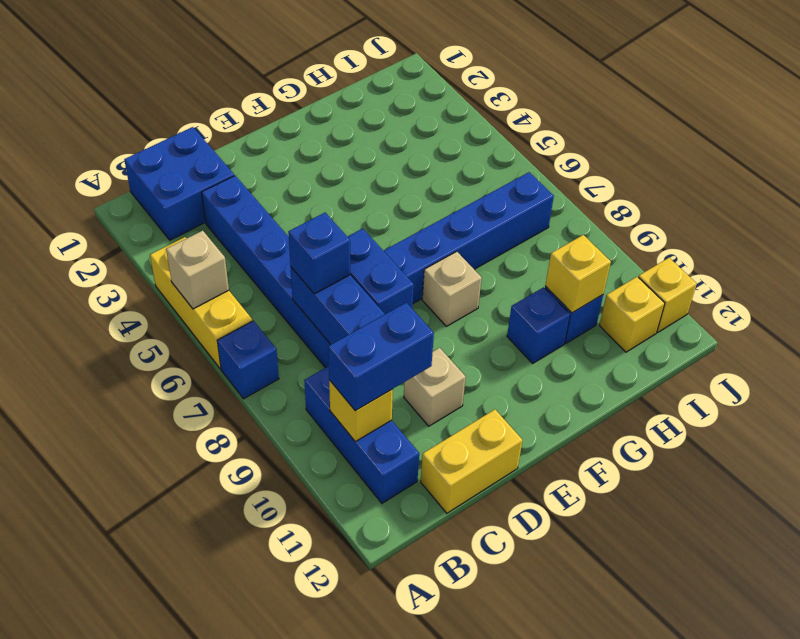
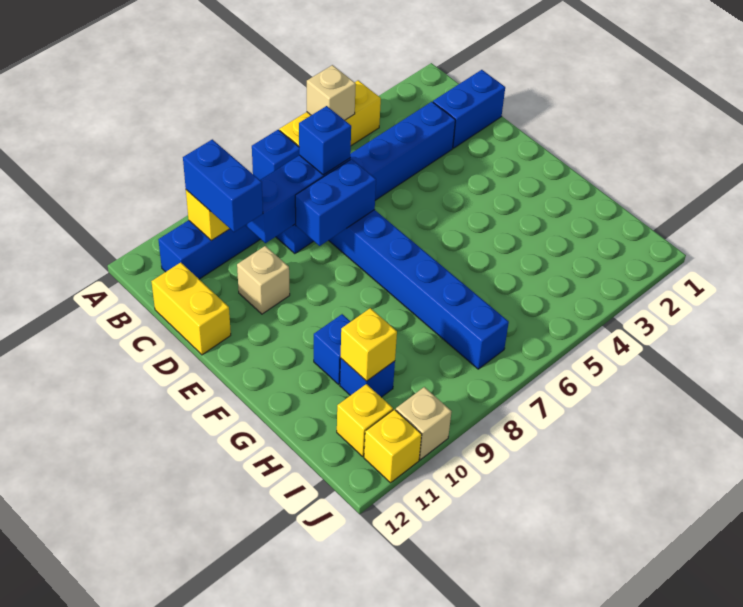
blue 2x2 brick [124,127,234,240] -> blue 1x2 brick [433,70,505,148]
tan 1x1 brick [422,251,482,326] -> tan 1x1 brick moved to [396,387,452,460]

